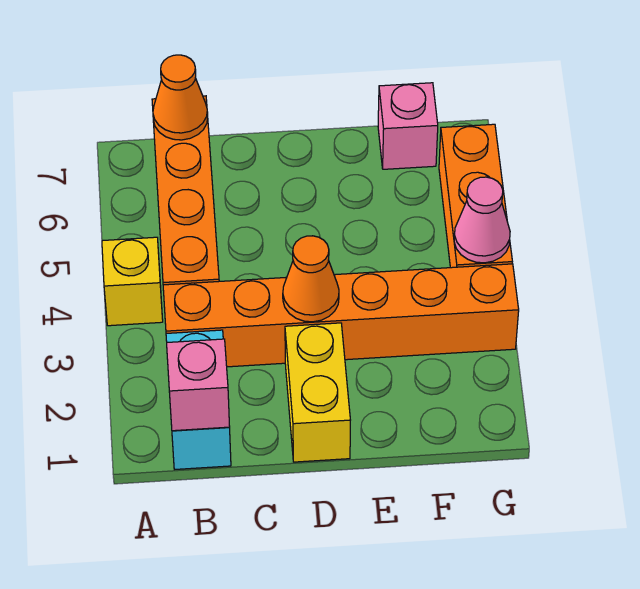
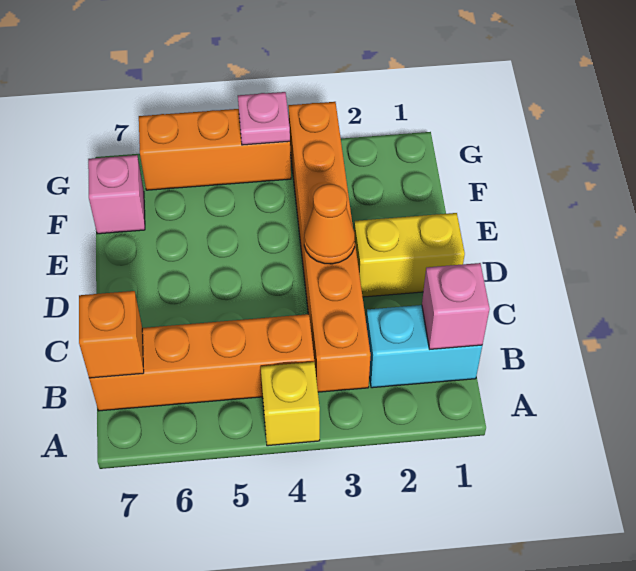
orange 1x1 cone [153,55,208,140] -> orange 1x1 brick [79,291,144,378]
pink 1x1 cone [454,177,510,263] -> pink 1x1 plate [238,92,290,145]

